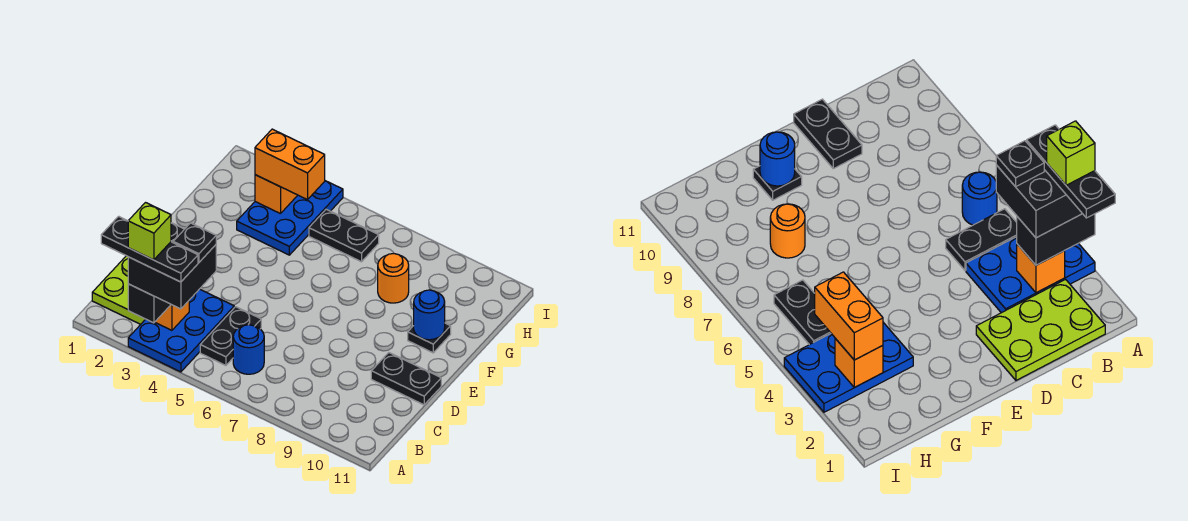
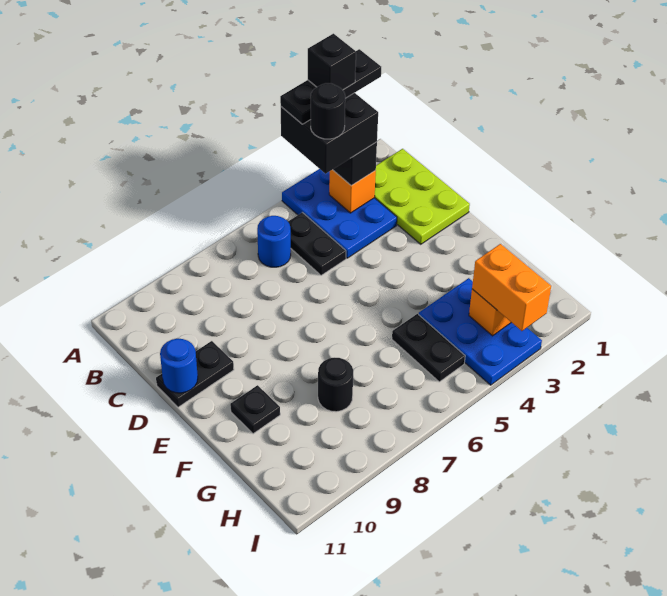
lime 1x1 brick [128,203,171,260] -> black 1x1 brick [308,34,356,90]
black 1x1 plate [173,223,216,262] -> black 1x1 round brick [311,83,345,139]
blue 1x1 round brick [414,290,445,340] -> blue 1x1 round brick moved to [160,339,198,393]
orange 1x1 round brick [378,253,409,303] -> black 1x1 round brick [318,358,353,412]
orange 1x2 brick [255,129,325,200] -> orange 1x2 brick turned to [472,244,551,331]
black 1x2 plate [309,209,379,262] -> black 1x2 plate turned to [392,314,465,382]

